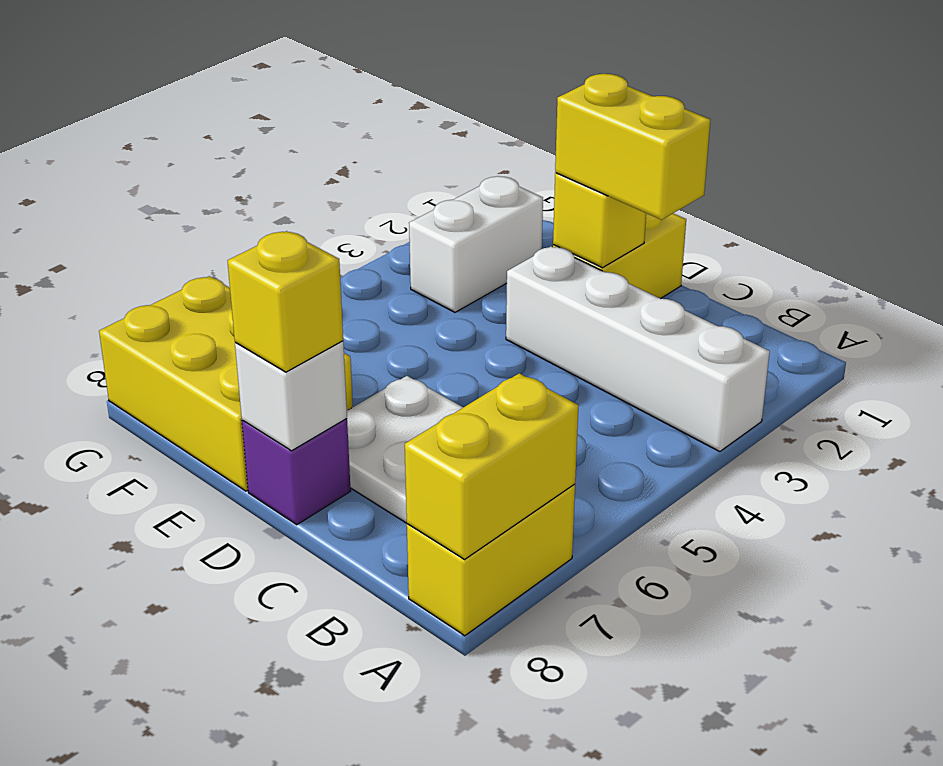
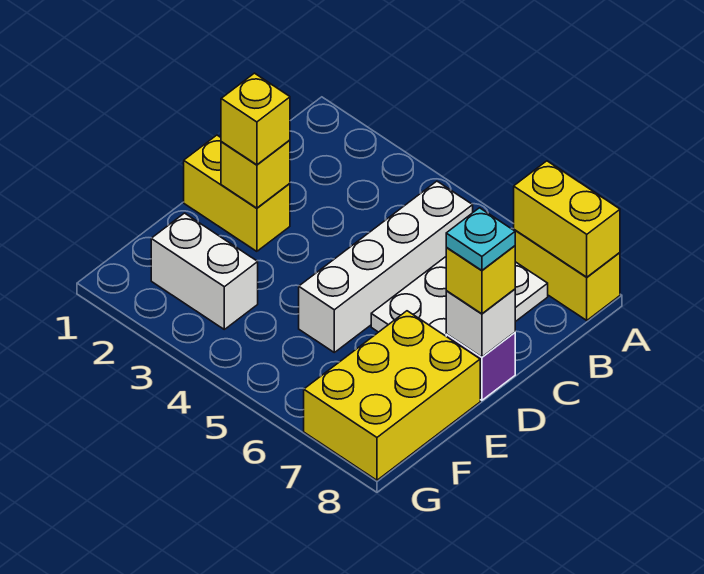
white 1x4 brick [506,246,770,452] -> white 1x4 brick moved to [299,181,473,352]
yellow 1x2 brick [555,74,710,220] -> yellow 1x1 brick [221,73,290,165]
none -> cyan 1x1 plate [446,208,515,270]

